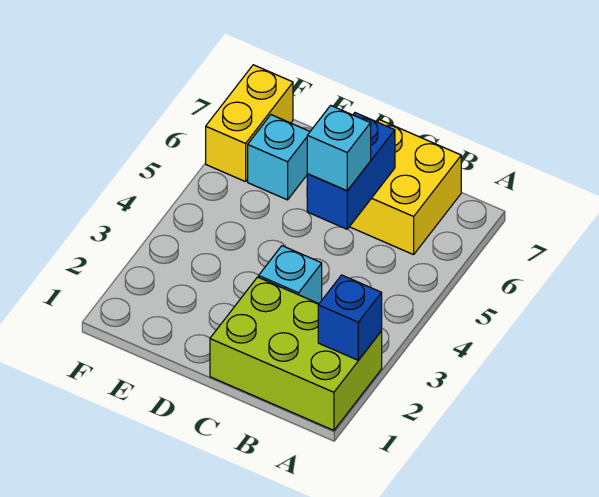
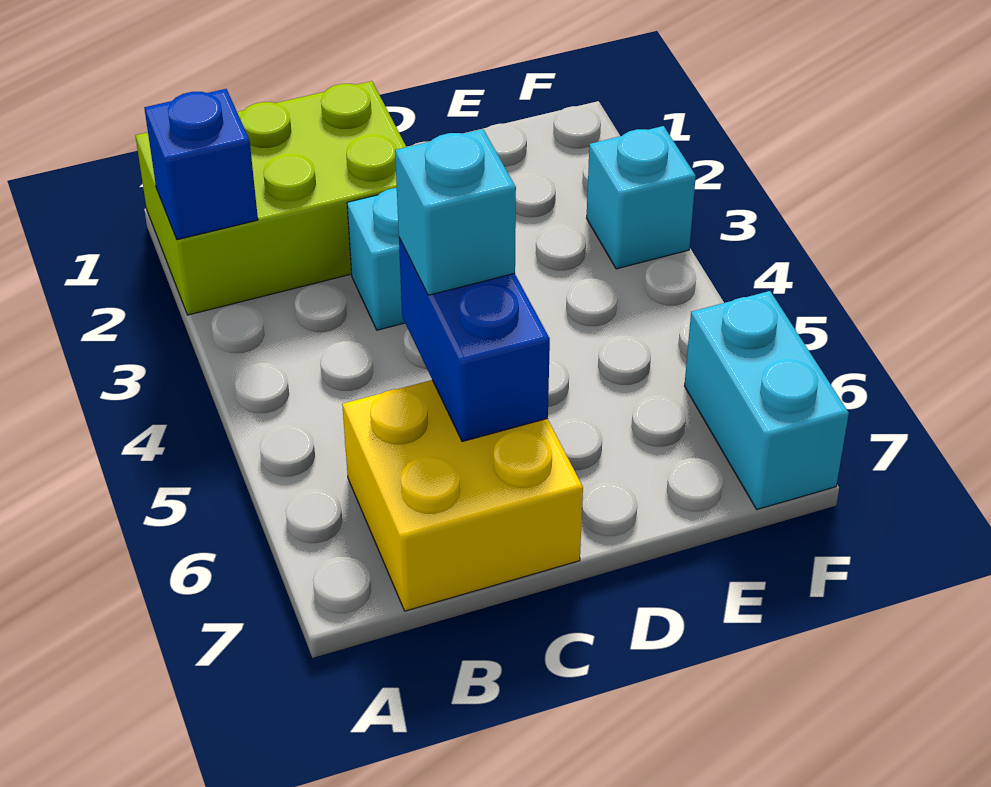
cyan 1x1 brick [248,115,310,200] -> cyan 1x1 brick moved to [587,126,696,269]
yellow 1x2 brick [206,65,293,182] -> cyan 1x2 brick [684,291,849,509]

